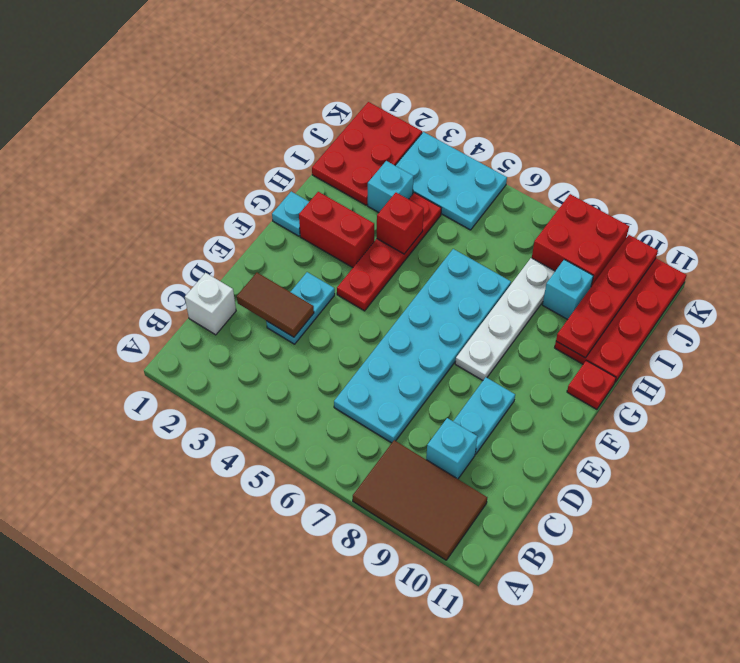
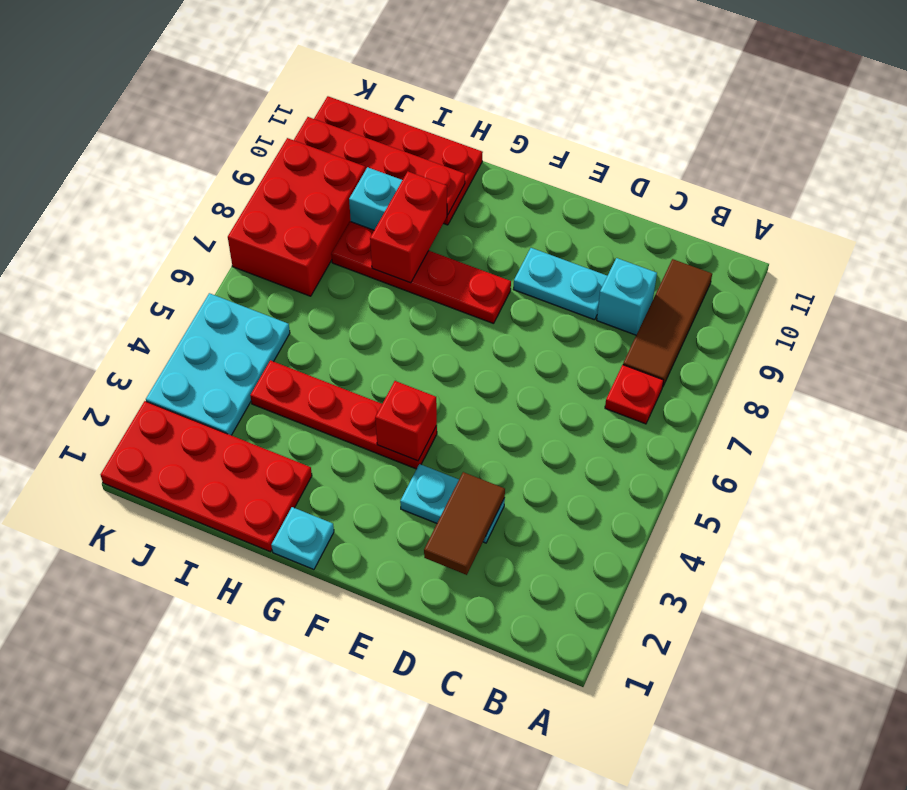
brown 2x3 tile [353,440,487,560] -> brown 1x3 tile [623,259,712,386]
white 1x1 brick [185,273,236,335] -> none
cyan 2x6 plate [334,249,511,443] -> none
white 1x4 plate [455,258,555,380] -> red 1x4 plate [331,221,511,324]
red 1x2 brick [299,192,374,268] -> red 1x2 brick moved to [370,172,447,283]
red 1x1 plate [567,361,616,409] -> red 1x1 plate moved to [605,365,664,424]
red 1x1 brick [377,193,424,254] -> red 1x1 brick moved to [375,381,437,461]
red 2x3 plate [312,102,422,205] -> red 2x4 plate [101,401,312,552]
cyan 1x1 brick [368,161,414,212] -> none
red 2x2 brick [532,194,629,287] -> red 2x3 brick [228,138,366,296]

